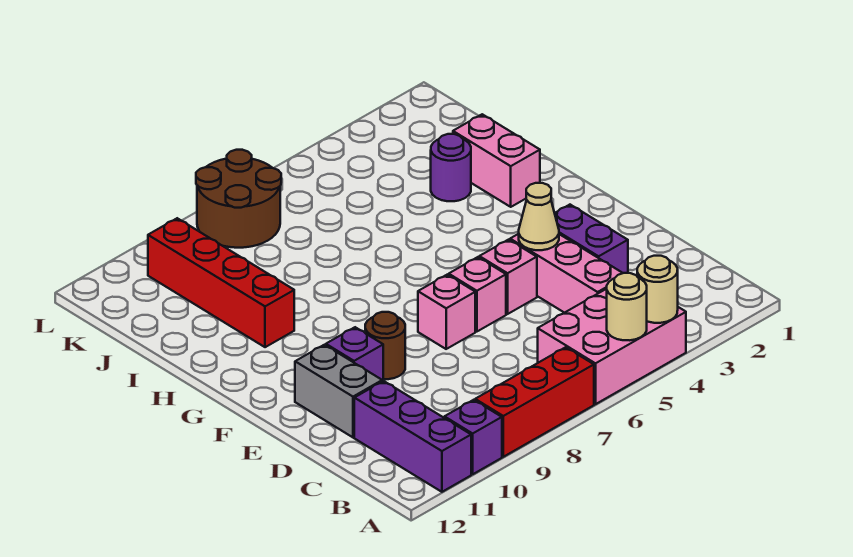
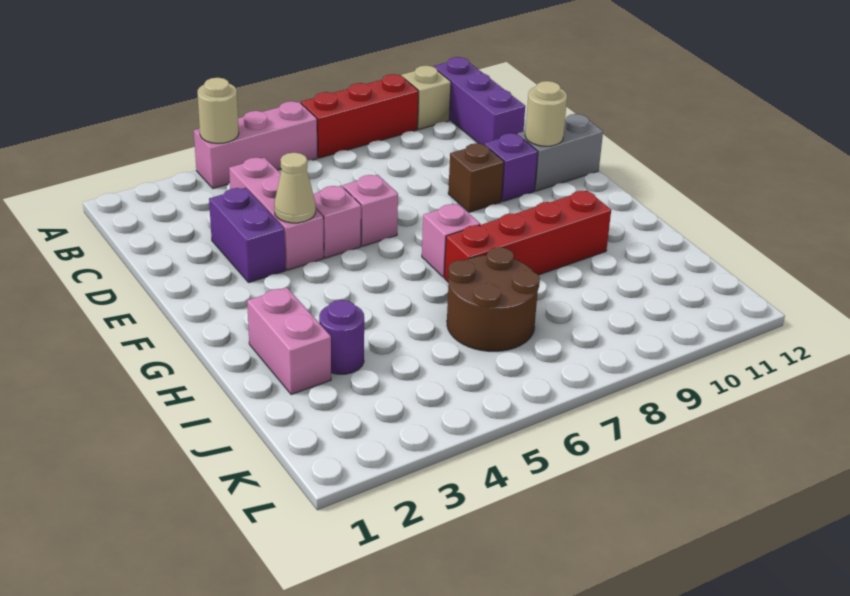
pink 2x3 brick [538,289,686,404] -> pink 1x3 brick [194,101,317,189]
tan 1x1 round brick [607,273,647,340] -> tan 1x1 round brick moved to [525,81,567,146]
purple 1x1 brick [444,400,502,474] -> tan 1x1 brick [401,66,451,129]
grey 1x2 brick [295,345,382,437] -> grey 1x2 brick turned to [518,114,603,191]
pink 1x1 brick [418,275,475,349] -> pink 1x1 brick moved to [422,204,480,277]
brown 1x1 round brick [365,312,405,379] -> brown 1x1 brick [448,143,504,212]
red 1x4 brick [148,218,294,347] -> red 1x4 brick turned to [444,191,611,283]
brown 2x2 round brick [196,150,281,248] -> brown 2x2 round brick moved to [447,247,540,351]

